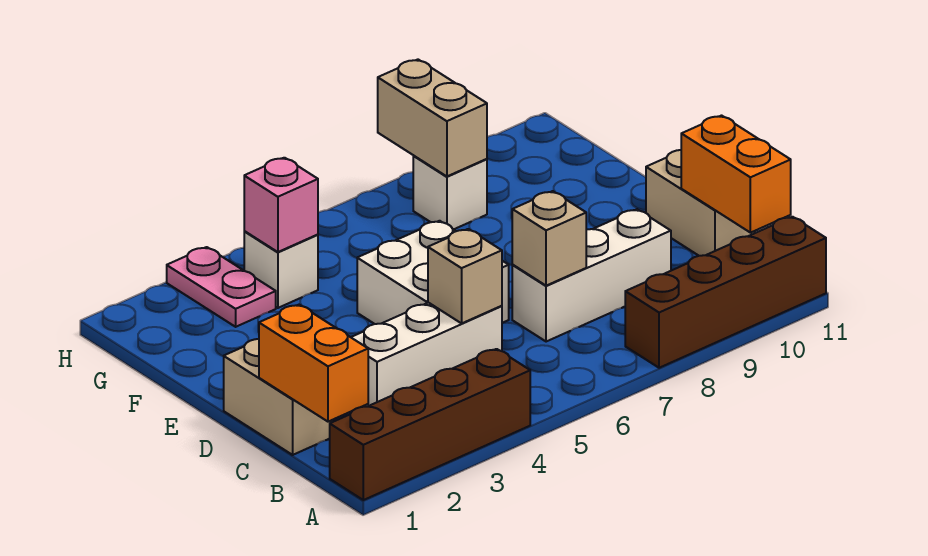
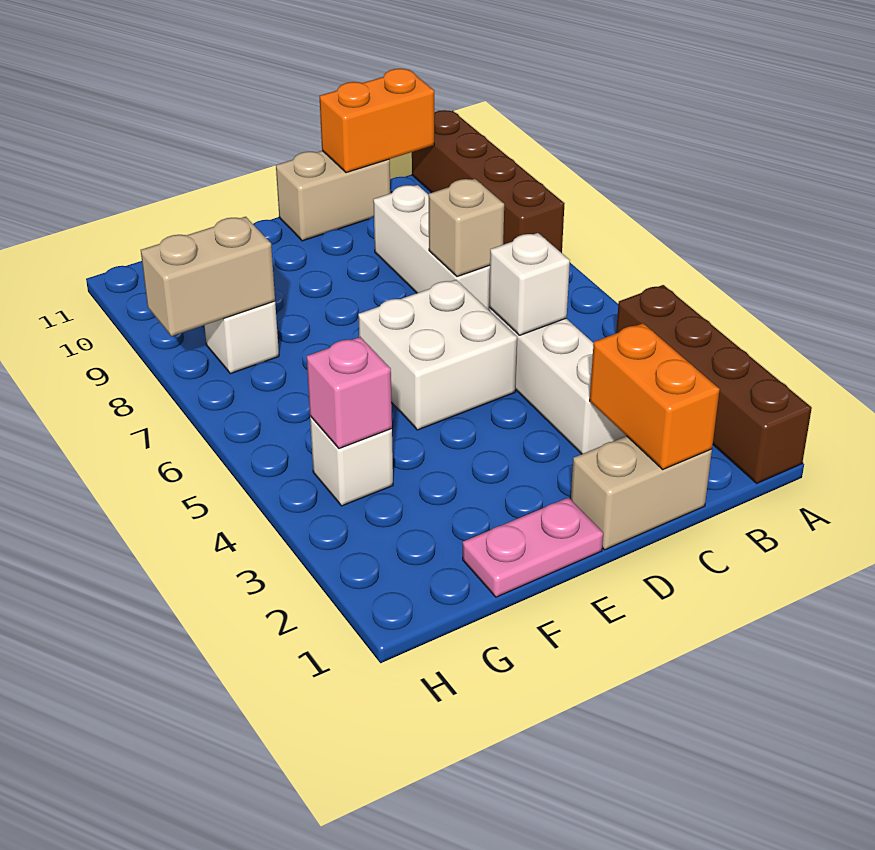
orange 1x2 brick [259,305,368,422] -> orange 1x2 brick turned to [590,323,720,469]
tan 1x1 brick [428,229,502,323] -> white 1x1 brick [489,233,570,335]
pink 1x2 plate [167,247,276,327] -> pink 1x2 plate moved to [463,497,603,597]

